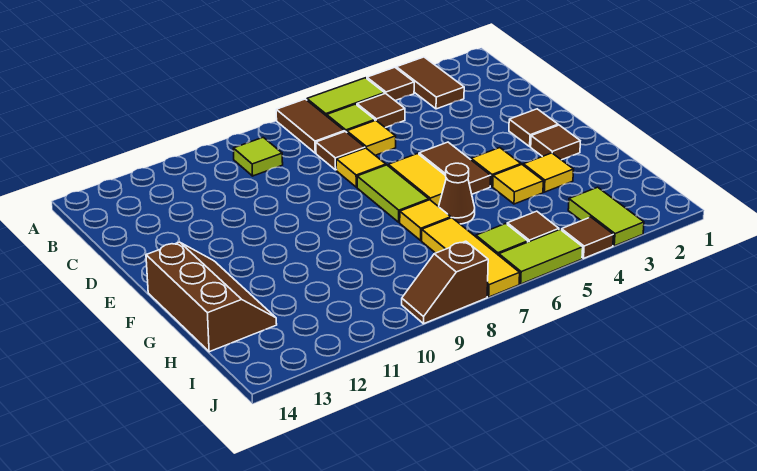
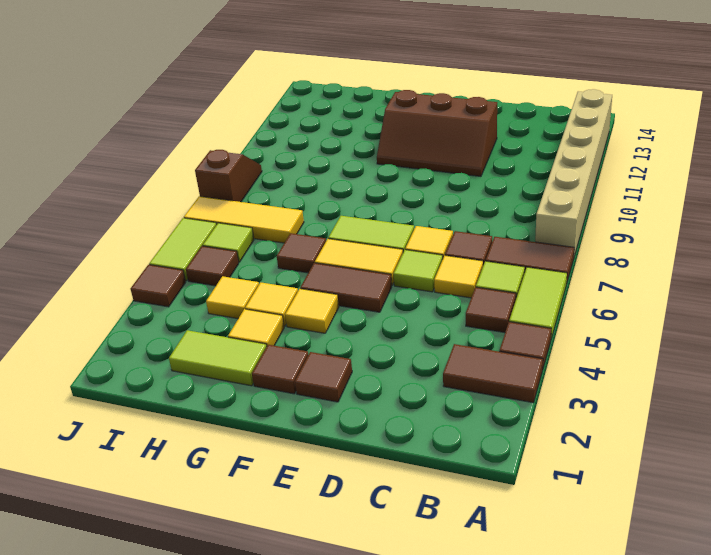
none -> tan 1x6 brick [535,89,612,256]
lime 1x1 tile [233,137,283,176] -> lime 1x1 tile moved to [394,250,443,292]
brown 2x3 slope [146,242,277,352] -> brown 2x3 slope moved to [377,90,497,176]
brown 1x1 cone [439,163,475,224] -> brown 1x1 tile [277,233,326,273]
yellow 1x1 tile [400,200,451,240] -> yellow 1x1 tile moved to [206,276,259,319]
lime 1x2 tile [568,187,644,246] -> lime 1x2 tile moved to [169,330,266,386]

